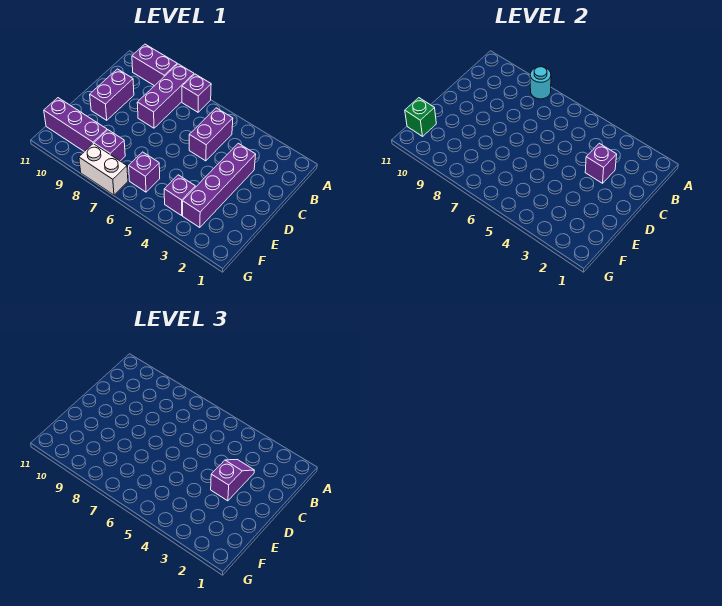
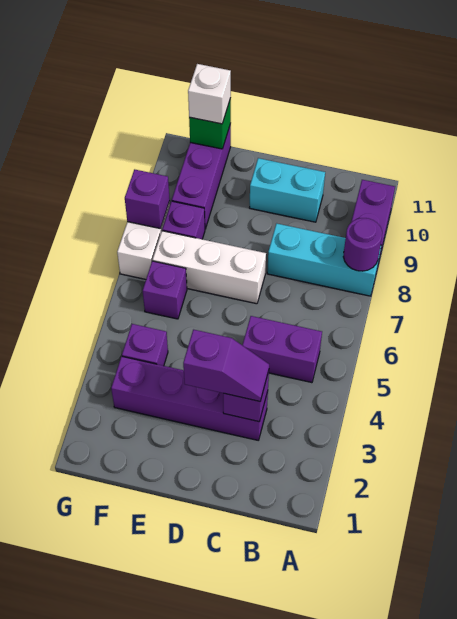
purple 1x1 brick [182,74,211,112] -> purple 1x1 brick moved to [125,169,170,229]
purple 1x3 brick [137,64,194,128] -> cyan 1x3 brick [267,223,381,296]
cyan 1x1 round brick [530,67,551,99] -> purple 1x1 round brick [343,218,382,271]
purple 1x2 brick [90,69,134,120] -> cyan 1x2 brick [250,158,325,222]
none -> white 1x3 brick [153,231,266,304]
none -> white 1x1 brick [188,64,231,124]

